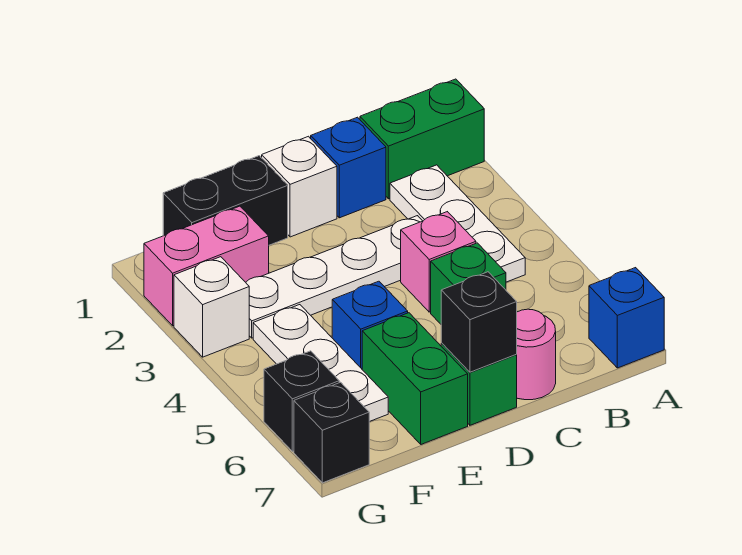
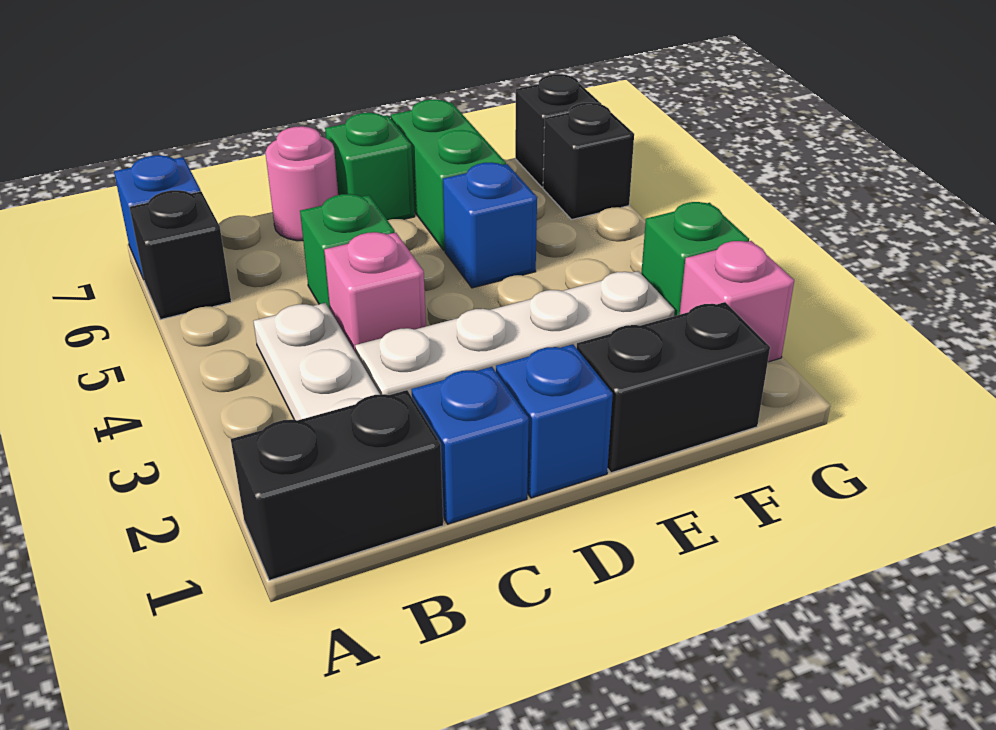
green 1x2 brick [360,79,484,199] -> black 1x2 brick [231,390,443,580]
white 1x1 brick [262,136,337,237] -> blue 1x1 brick [496,344,613,498]
black 1x1 brick [441,272,517,372] -> black 1x1 brick moved to [130,190,231,320]
pink 1x2 brick [144,206,269,326] -> pink 1x1 brick [680,241,794,362]
white 1x3 plate [253,305,388,422] -> none
white 1x1 brick [174,257,249,357] -> green 1x1 brick [641,202,749,316]

